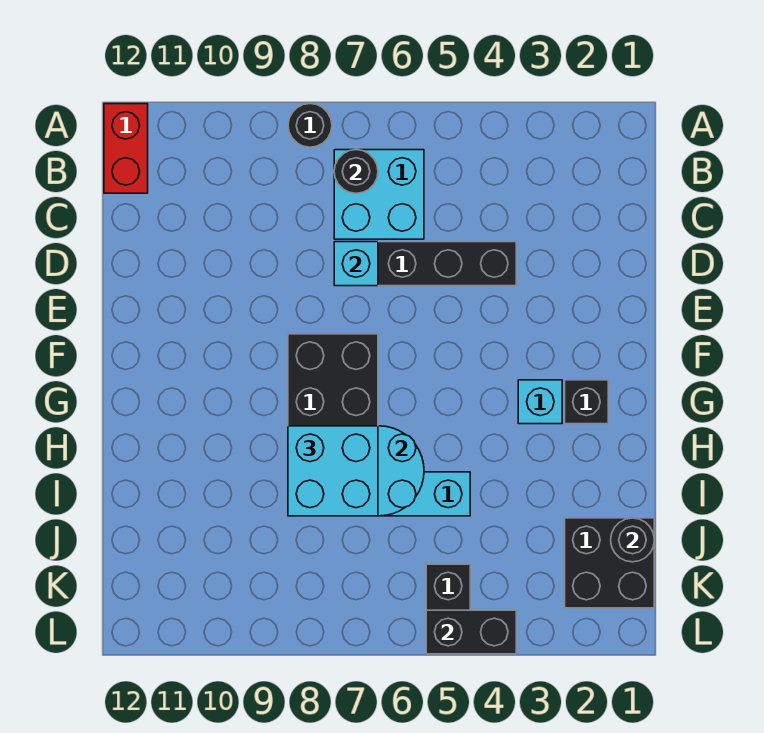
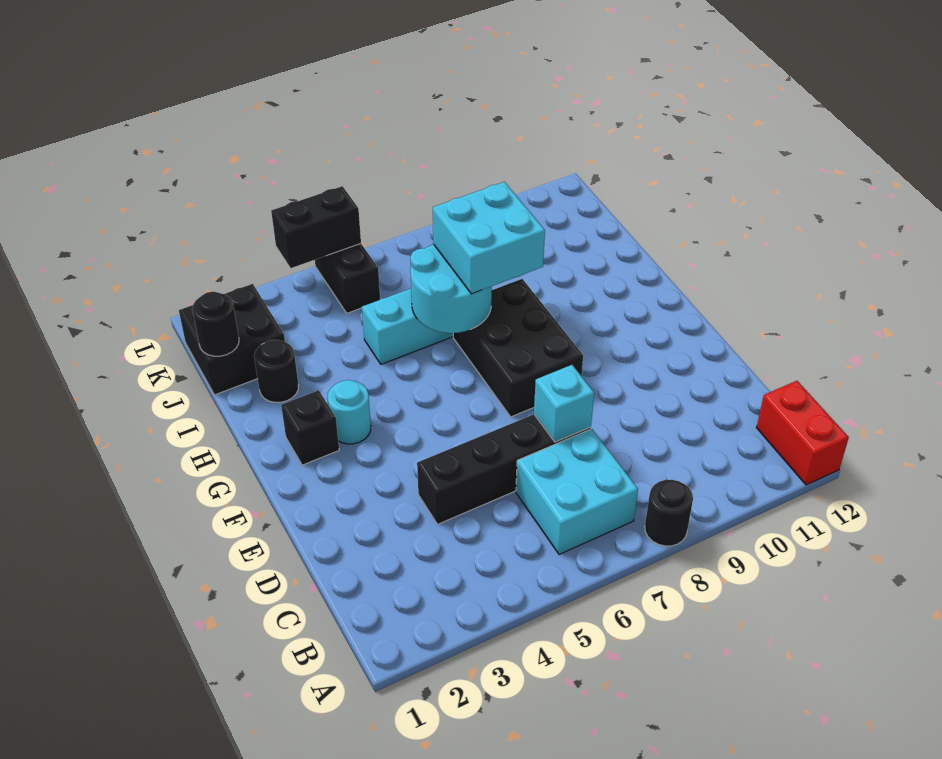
black 1x1 round brick [334,150,378,193] -> black 1x1 round brick moved to [254,340,299,402]
cyan 1x1 brick [518,380,562,424] -> cyan 1x1 round brick [327,380,371,444]

